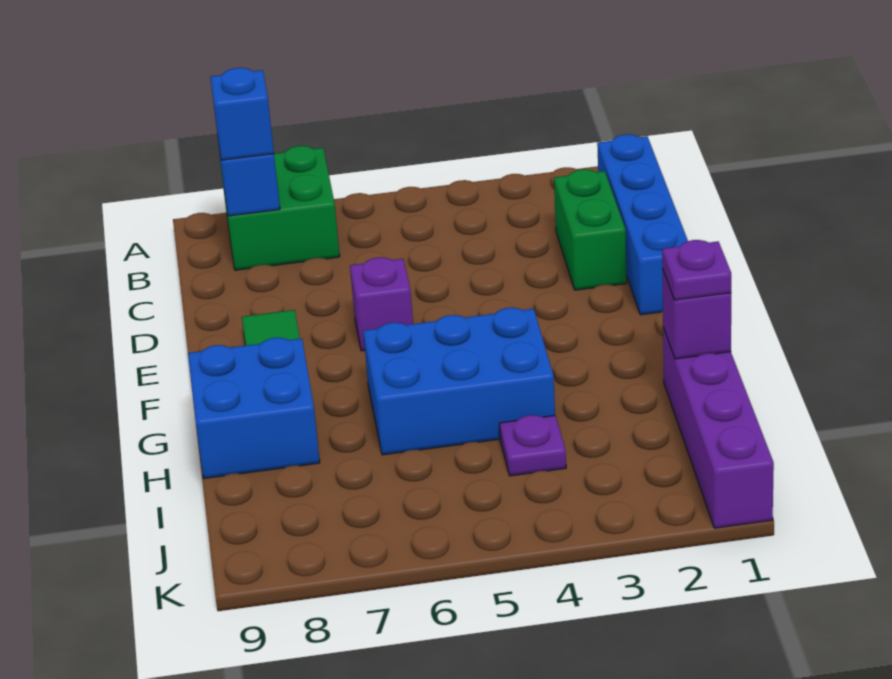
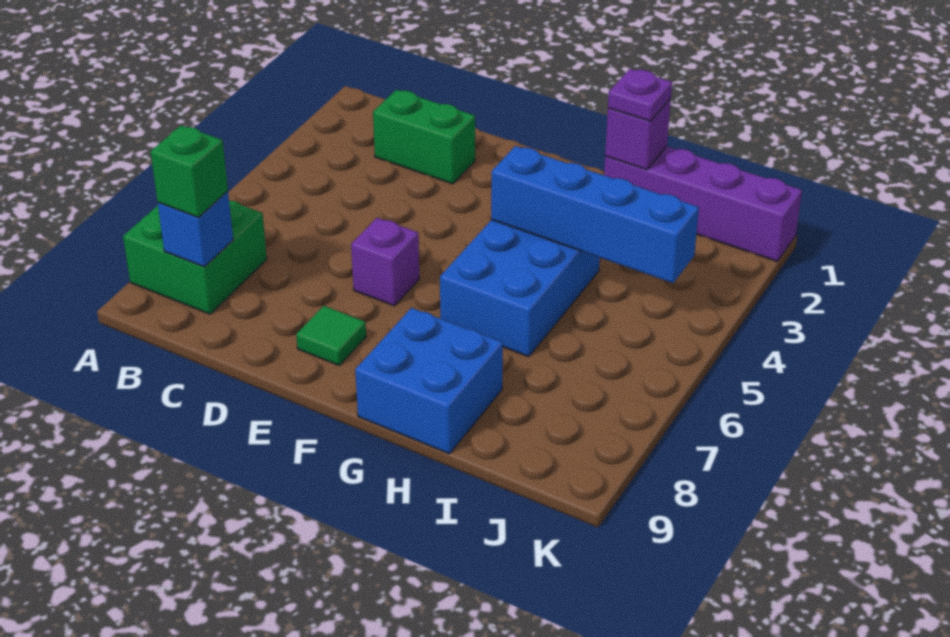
blue 1x4 brick [597,134,688,315] -> blue 1x4 brick moved to [491,146,699,283]
blue 1x1 brick [210,68,274,160] -> green 1x1 brick [151,125,228,217]
purple 1x1 plate [499,415,566,476] -> none

